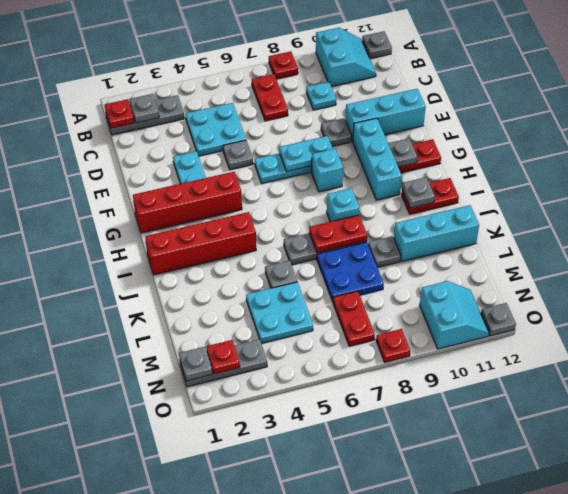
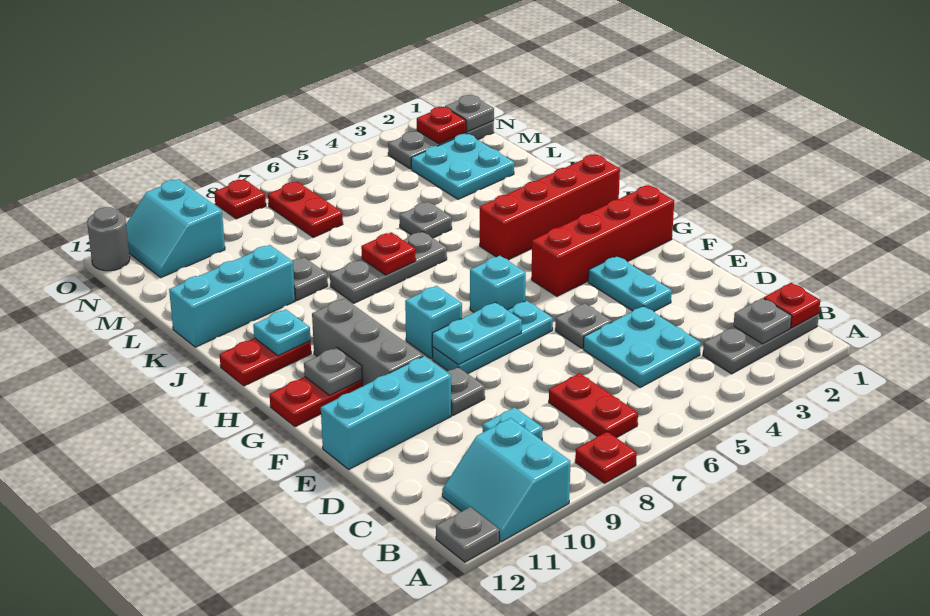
cyan 1x3 brick [353,118,402,200] -> grey 1x3 brick [312,298,423,386]
cyan 1x1 brick [327,188,359,222] -> cyan 1x1 brick moved to [470,256,526,312]
grey 1x1 plate [402,177,435,208] -> cyan 1x1 plate [253,309,311,356]
red 1x2 plate [309,215,367,253] -> red 1x1 plate [361,232,416,275]
blue 2x2 plate [317,242,384,302] -> none
cyan 2x2 plate [246,282,313,344] -> cyan 2x2 plate moved to [411,134,514,199]
grey 1x1 plate [481,303,516,336] -> grey 1x1 round brick [87,207,130,271]

